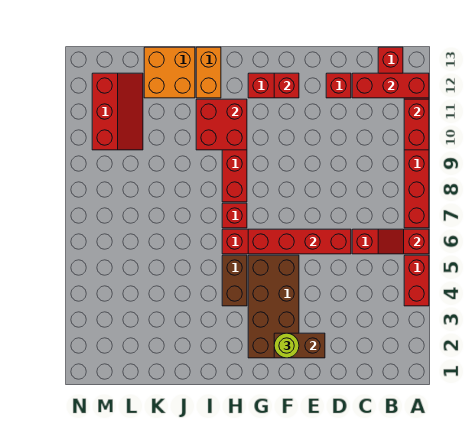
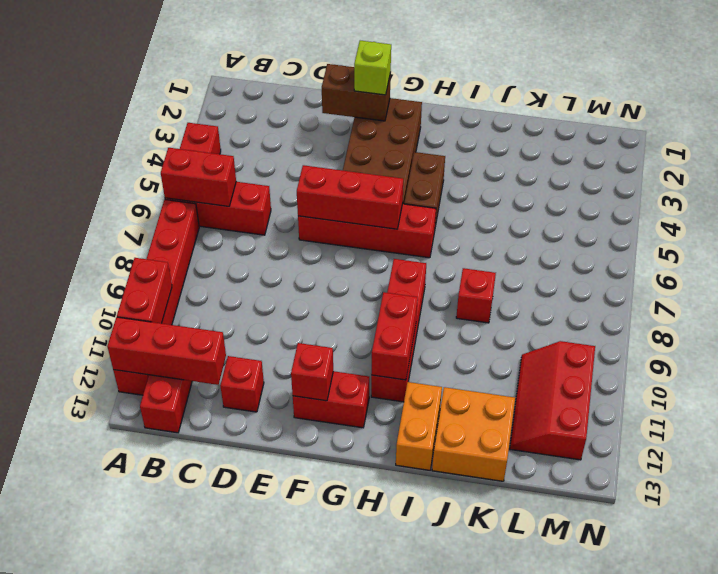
red 1x2 slope [378,229,429,254] -> red 1x2 brick [161,148,236,206]
red 1x4 brick [248,229,351,254] -> red 1x3 brick [297,165,403,229]
lime 1x1 round brick [274,333,299,358] -> lime 1x1 brick [354,41,391,95]
red 1x1 brick [222,203,247,228] -> red 1x1 brick moved to [456,268,496,323]
red 2x2 brick [196,99,247,150] -> red 1x2 brick [371,292,418,380]

